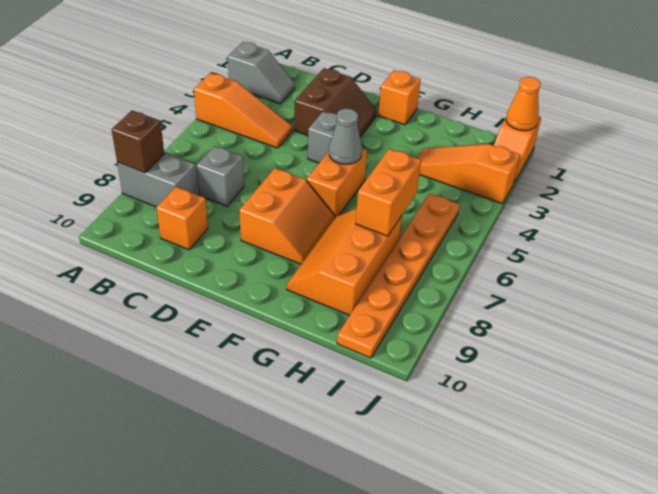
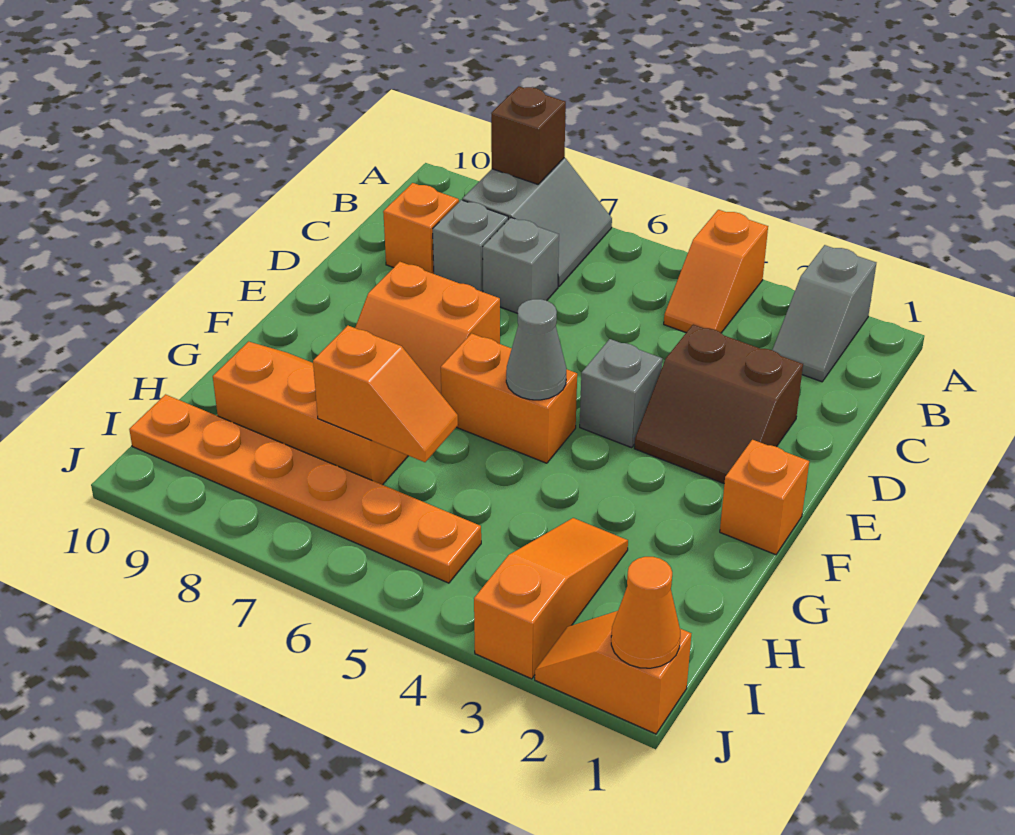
orange 1x3 slope [194,73,292,148] -> orange 1x2 slope [664,210,768,333]
none -> grey 1x1 brick [433,200,508,292]
orange 1x2 brick [356,149,421,236] -> orange 1x2 slope [313,326,458,462]

